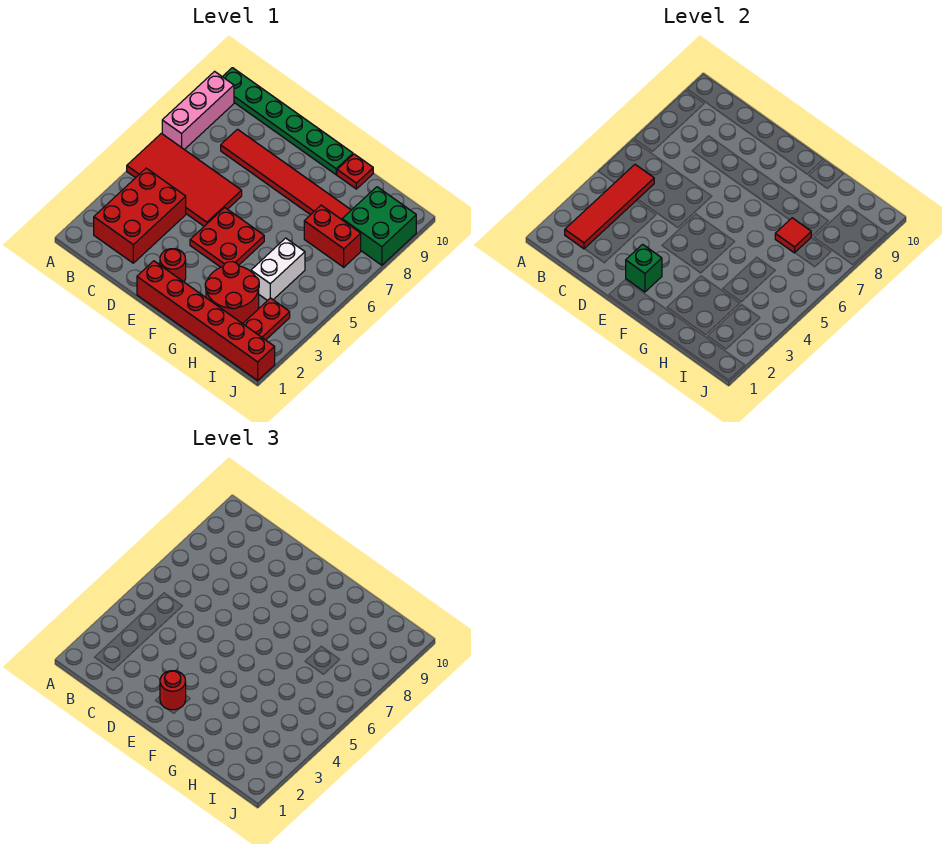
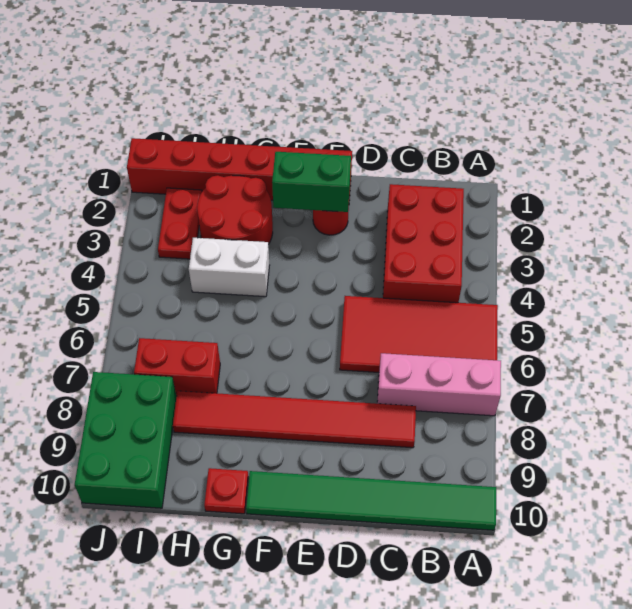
pink 1x3 brick [162,71,234,150] -> pink 1x3 brick turned to [377,353,501,416]
green 1x6 plate [223,68,353,175] -> green 1x6 tile [246,471,496,530]
red 1x4 tile [565,165,654,249] -> none
green 1x1 brick [626,244,662,292] -> green 1x2 brick [272,152,351,212]
red 1x1 round brick [160,671,186,710] -> none
red 2x2 plate [190,208,264,267] -> none
white 1x2 brick [251,238,305,301] -> white 1x2 brick turned to [189,238,270,297]
red 1x1 tile [775,218,811,253] -> none
green 2x2 brick [342,187,416,265] -> green 2x3 brick [75,372,177,508]

